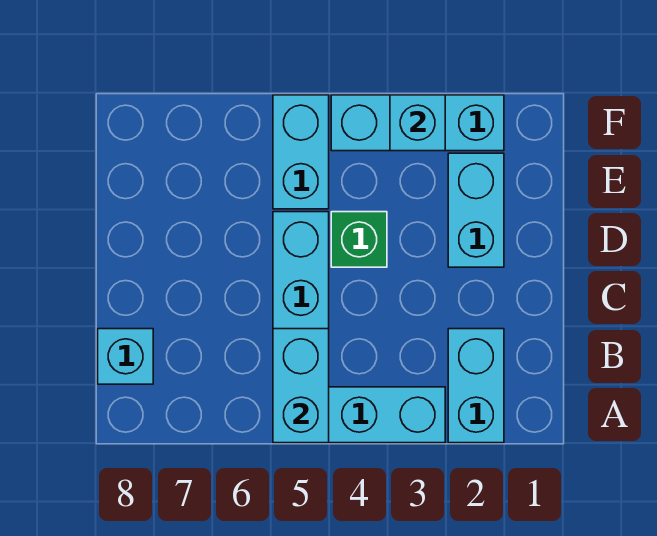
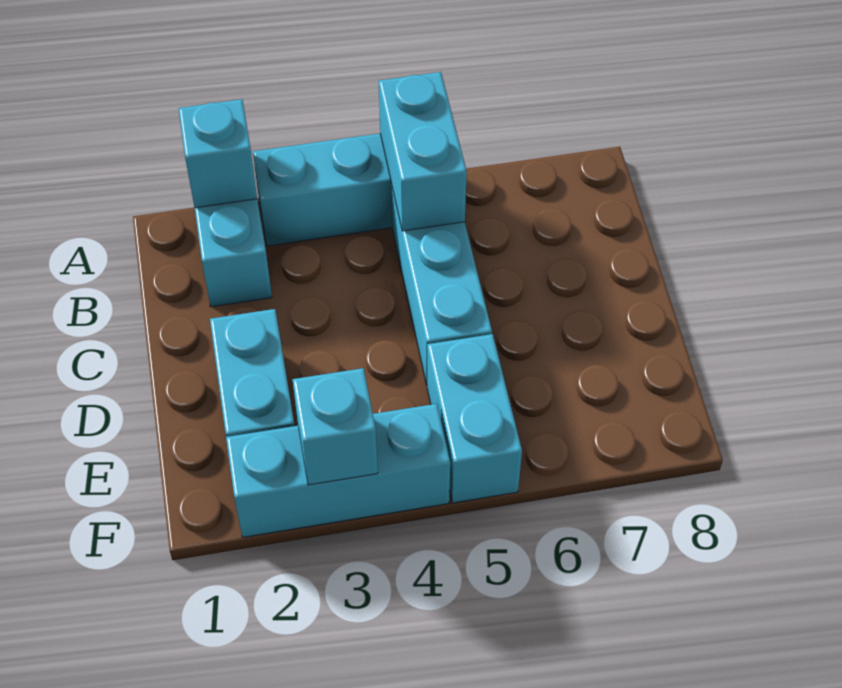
cyan 1x1 brick [98,329,153,384] -> cyan 1x1 brick moved to [178,99,257,208]
green 1x1 brick [331,212,387,267] -> none

